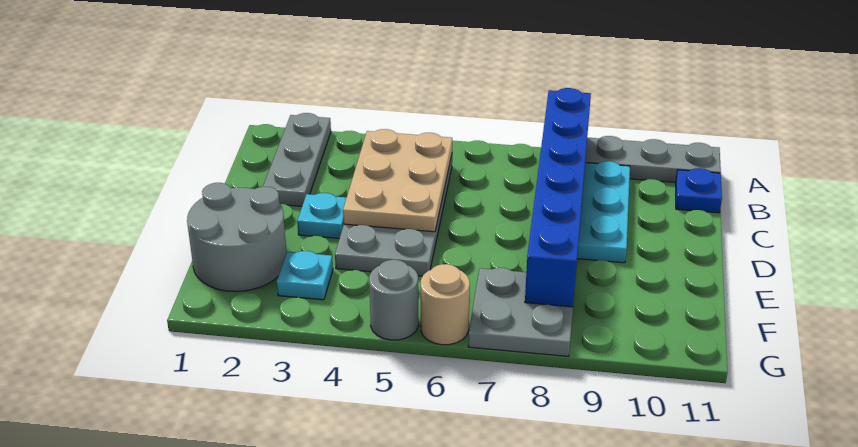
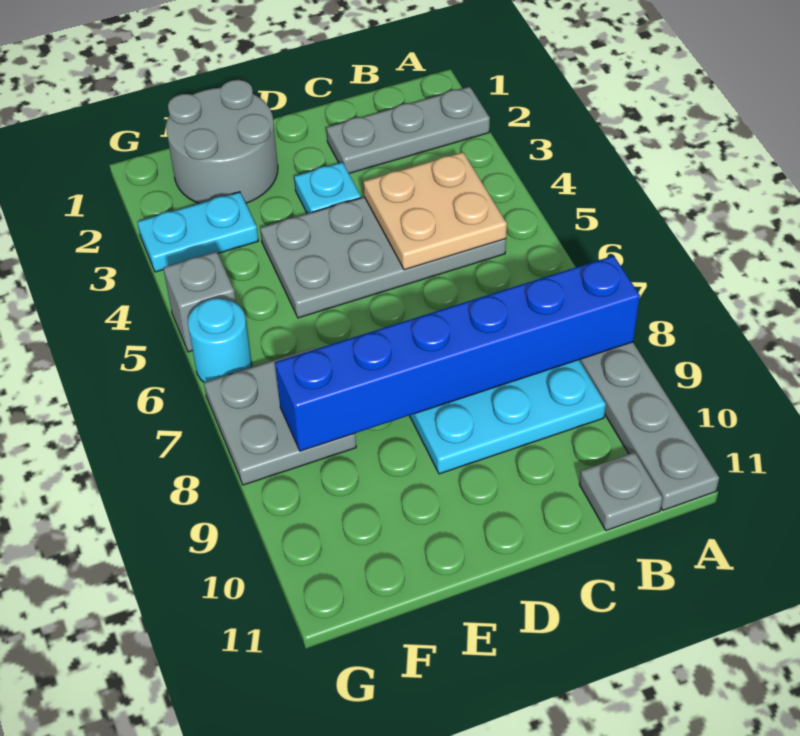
tan 2x3 plate [343,129,452,232] -> tan 2x2 plate [364,152,507,270]
blue 1x1 plate [676,168,722,213] -> grey 1x1 plate [579,452,662,531]
cyan 1x1 plate [277,251,333,300] -> cyan 1x2 plate [137,192,258,272]
grey 1x1 round brick [369,260,418,340] -> grey 1x1 brick [163,252,236,352]
tan 1x1 round brick [421,264,470,345] -> cyan 1x1 round brick [188,298,252,382]

